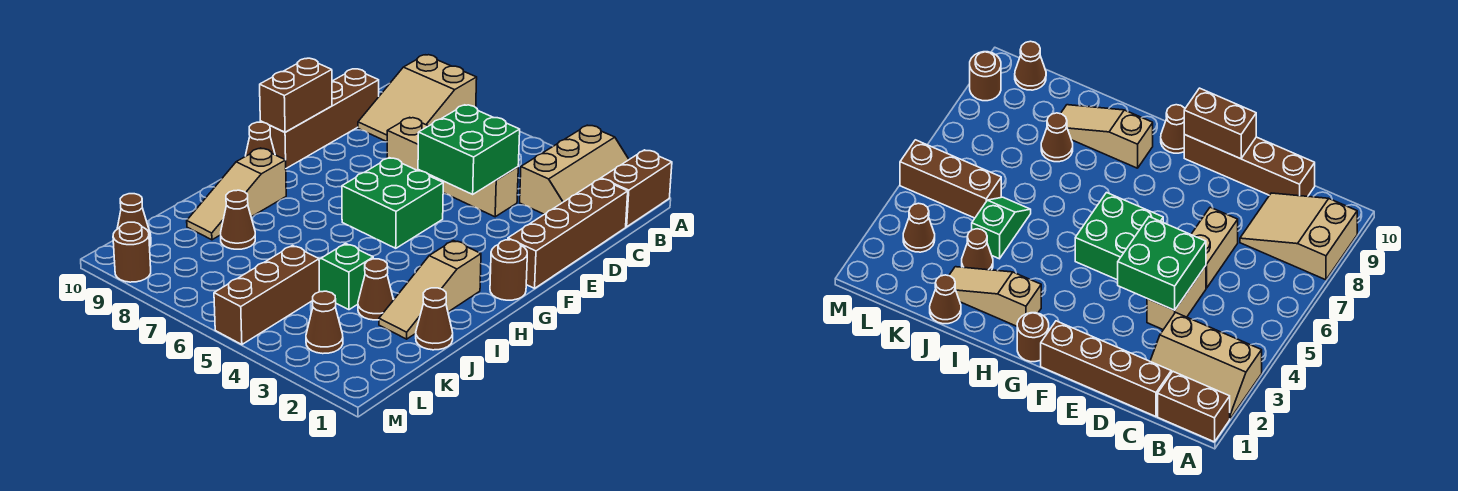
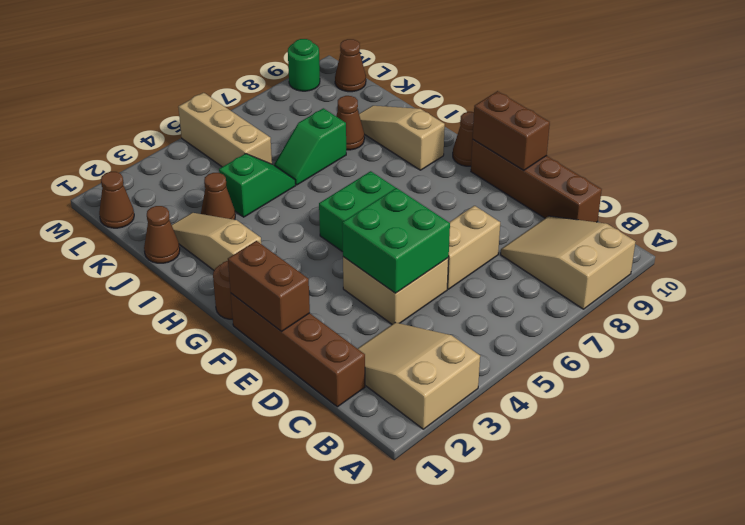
brown 1x2 brick [601,150,672,227] -> brown 1x2 brick moved to [228,241,310,332]
tan 2x3 slope [520,125,629,214] -> tan 2x3 slope turned to [358,323,480,429]
tan 1x2 brick [441,167,518,217] -> tan 2x2 brick [343,257,449,324]
none -> green 1x2 slope [274,108,346,185]
brown 1x3 brick [214,246,319,345] -> tan 1x3 brick [178,93,272,167]
brown 1x1 cone [306,291,343,354] -> brown 1x1 cone moved to [99,172,134,228]
brown 1x1 round brick [113,222,151,282] -> green 1x1 round brick [288,39,320,91]

